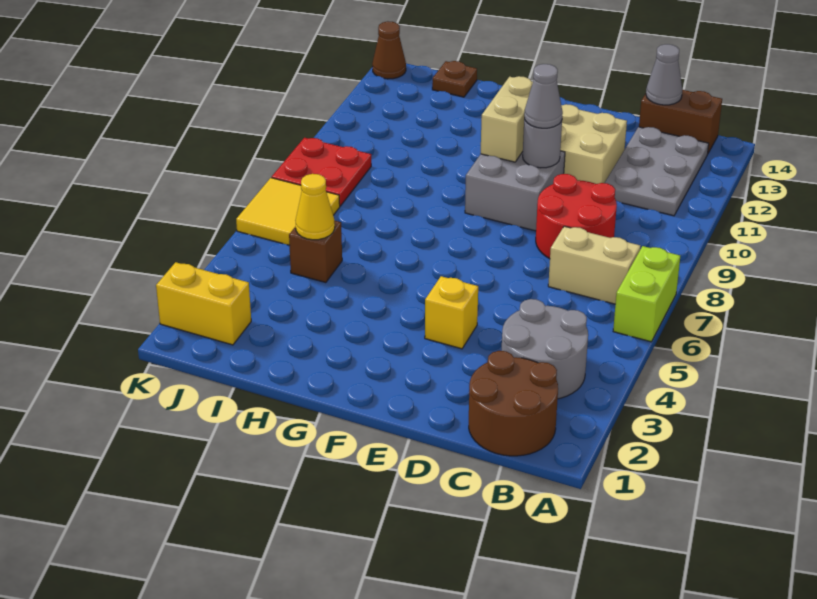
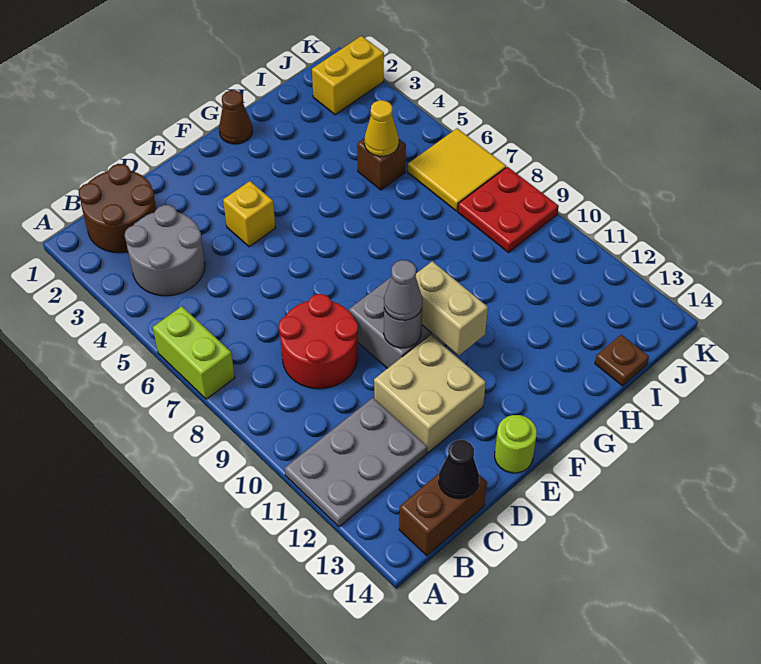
tan 1x2 brick [548,226,640,304] -> none
grey 2x3 plate [605,127,709,216] -> grey 2x3 plate turned to [285,398,427,527]
grey 1x1 cone [646,44,682,105] -> black 1x1 cone [439,440,479,499]
none -> lime 1x1 round brick [495,415,537,473]
brown 1x1 cone [372,21,406,79] -> brown 1x1 cone moved to [219,90,253,144]

